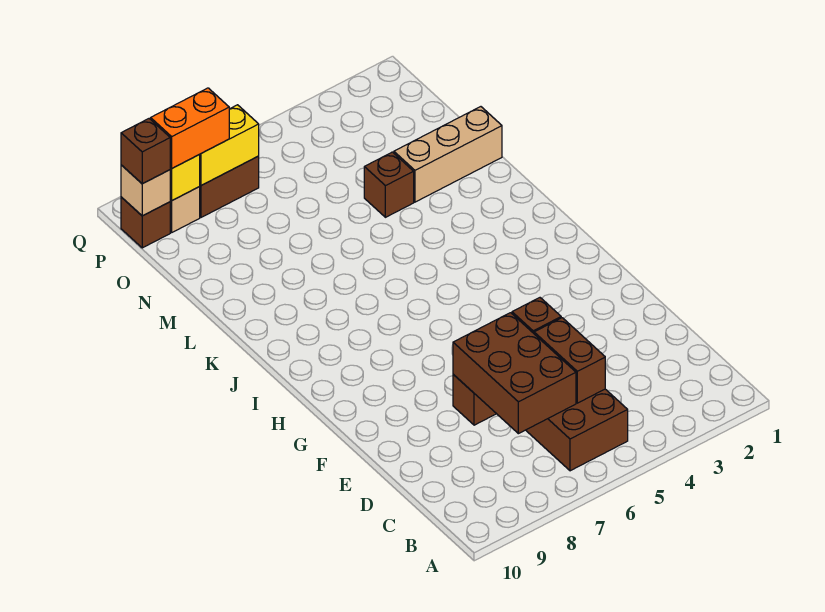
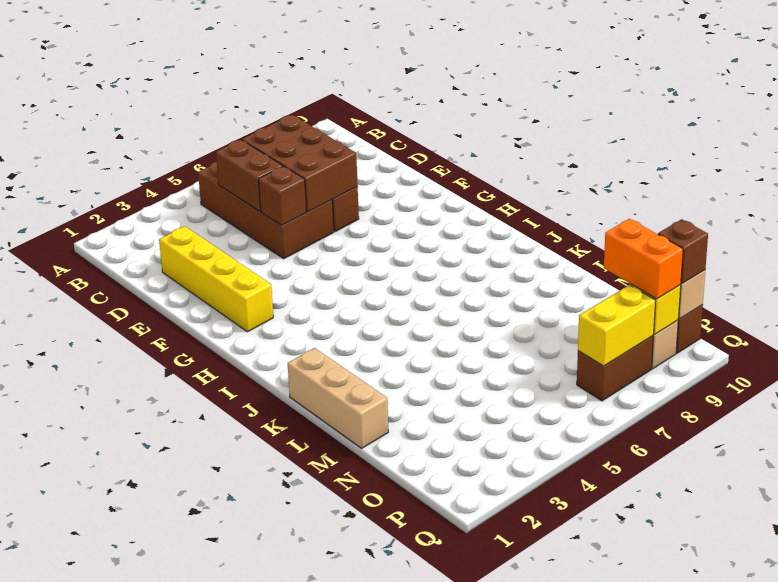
none -> yellow 1x4 brick [159,226,273,332]
tan 1x3 brick [394,107,502,202] -> tan 1x3 brick turned to [288,348,388,448]
brown 1x1 brick [364,152,414,217] -> none
orange 1x2 brick [151,88,229,168] -> orange 1x2 brick turned to [604,219,683,299]

